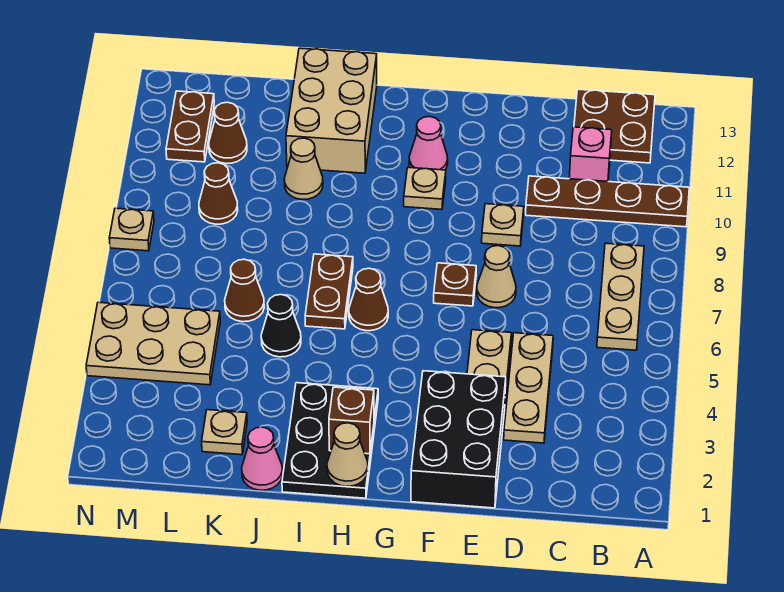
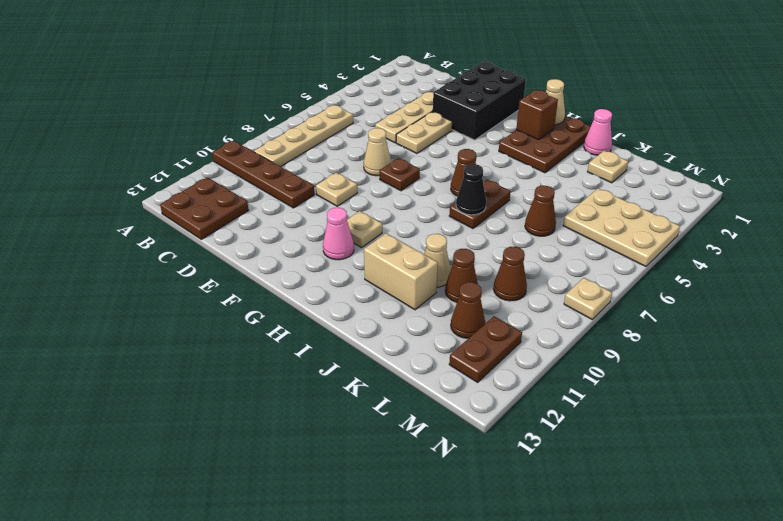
tan 1x3 plate [597,243,644,350] -> tan 1x4 plate [254,105,353,167]
pink 1x1 brick [569,127,612,182] -> none
black 2x3 plate [282,383,378,498] -> brown 2x3 plate [499,116,591,173]
tan 2x3 brick [286,48,377,173] -> tan 1x2 brick [364,233,438,310]
black 1x1 cone [261,295,301,357] -> black 1x1 cone moved to [456,164,486,215]
none -> brown 1x1 cone [445,249,478,302]

